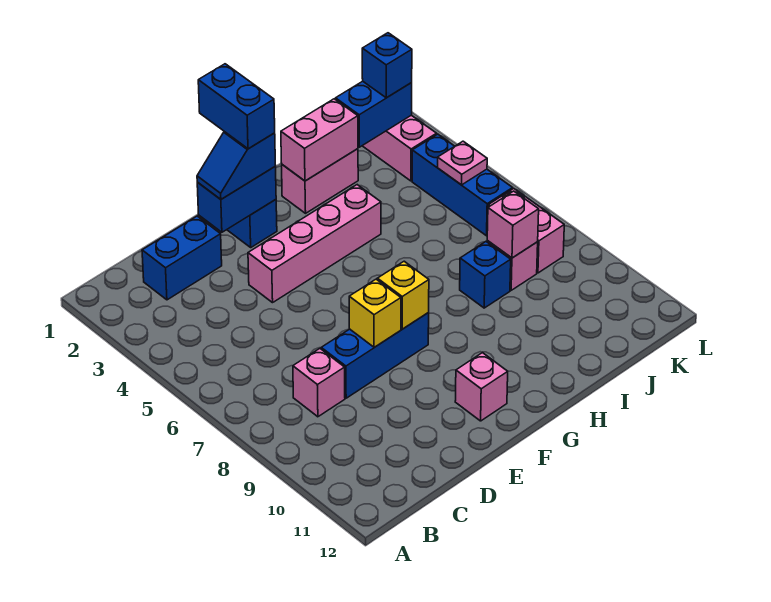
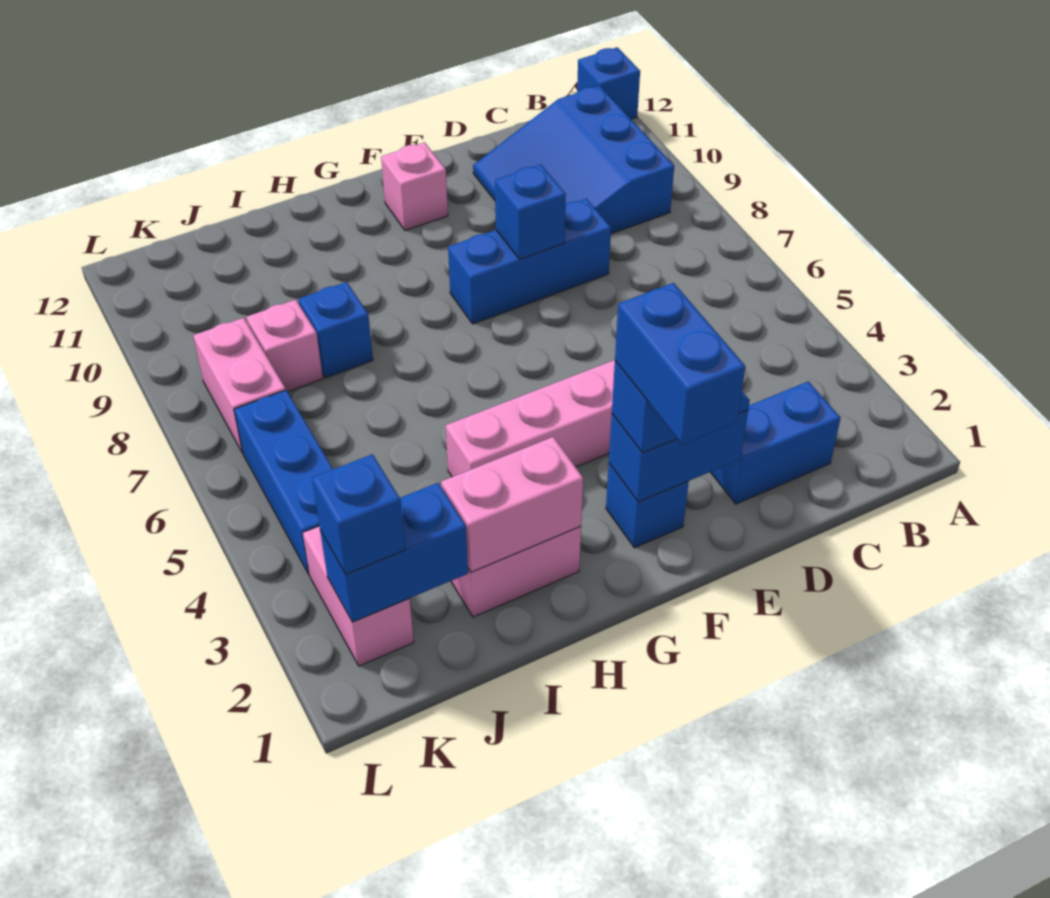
none -> blue 1x1 brick [577,47,640,119]
none -> blue 3x3 slope [473,86,674,234]
pink 1x1 brick [293,349,345,417] -> none
yellow 1x1 brick [349,279,401,347] -> blue 1x1 brick [495,164,566,259]
yellow 1x1 brick [377,261,429,329] -> none
pink 1x1 brick [487,191,539,258] -> none
pink 1x1 plate [438,141,487,185] -> none

